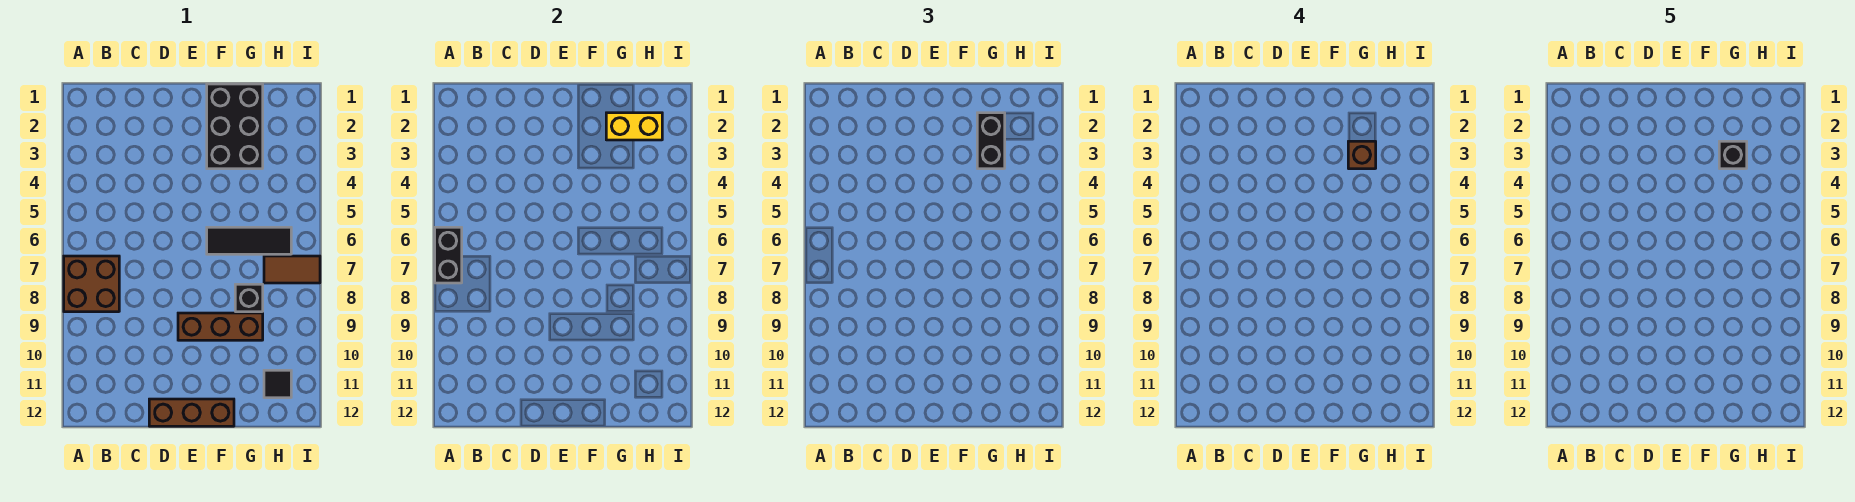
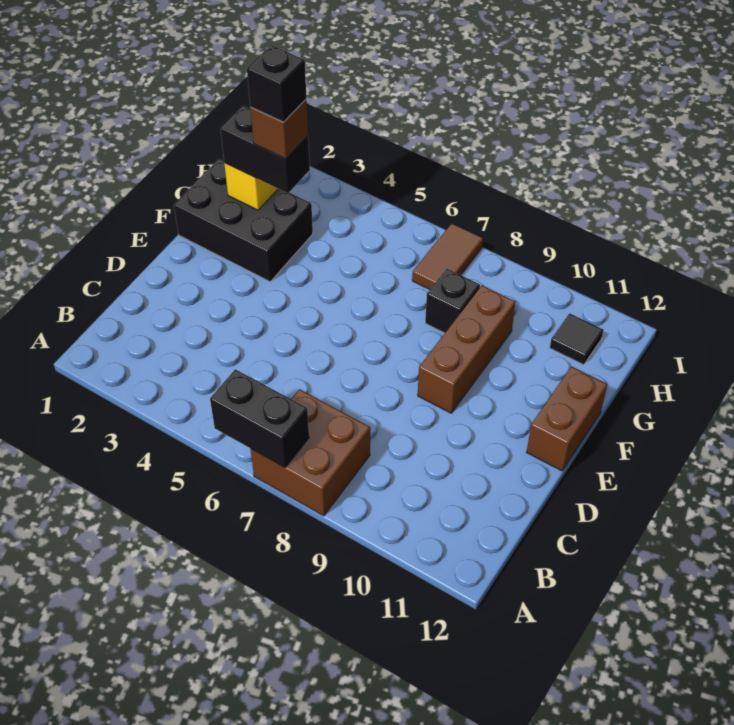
brown 1x3 brick [149,399,234,426] -> brown 1x2 brick [527,366,607,471]
black 1x3 tile [207,227,291,254] -> none

